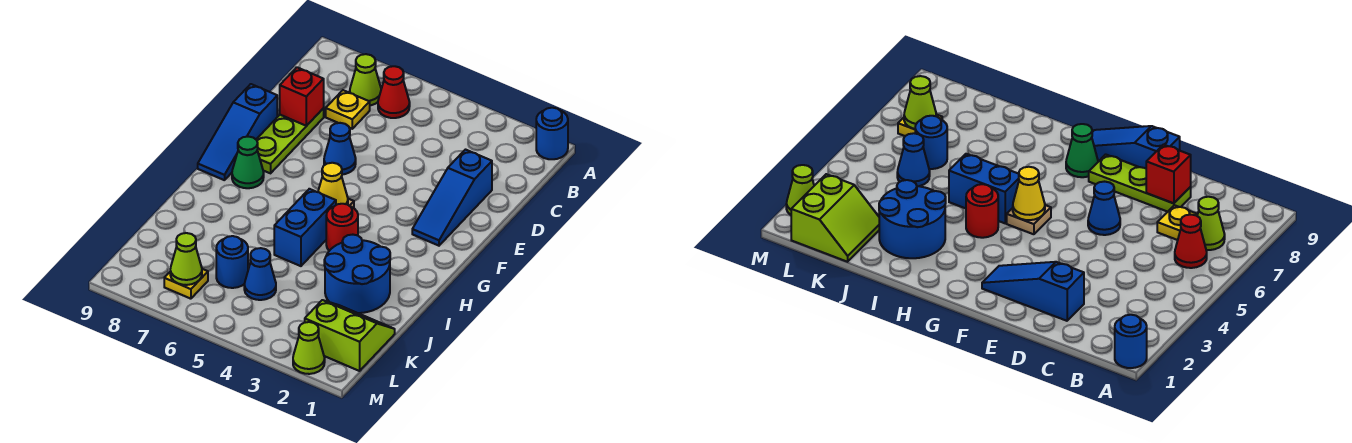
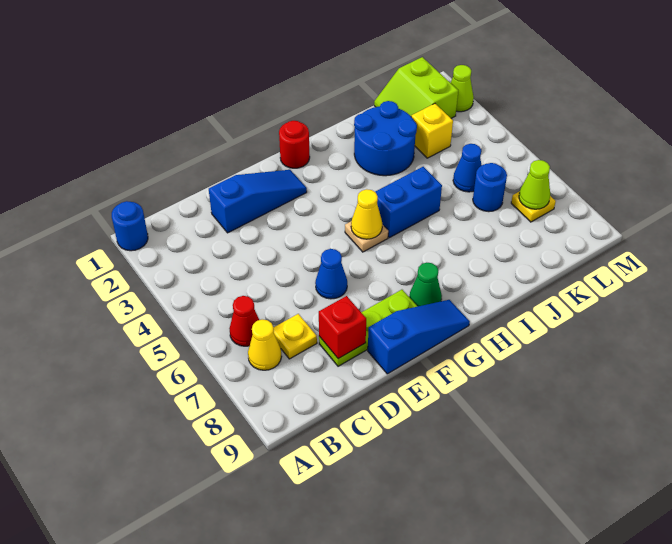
lime 1x1 cone [350,54,381,105] -> yellow 1x1 cone [248,319,282,370]
red 1x1 round brick [326,204,358,251] -> red 1x1 round brick moved to [279,121,310,168]
none -> yellow 1x1 brick [411,104,453,158]

